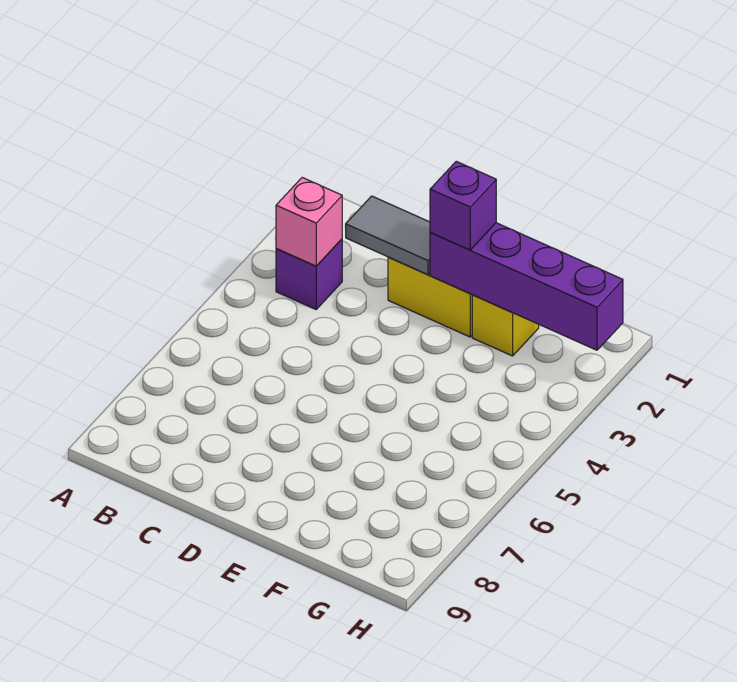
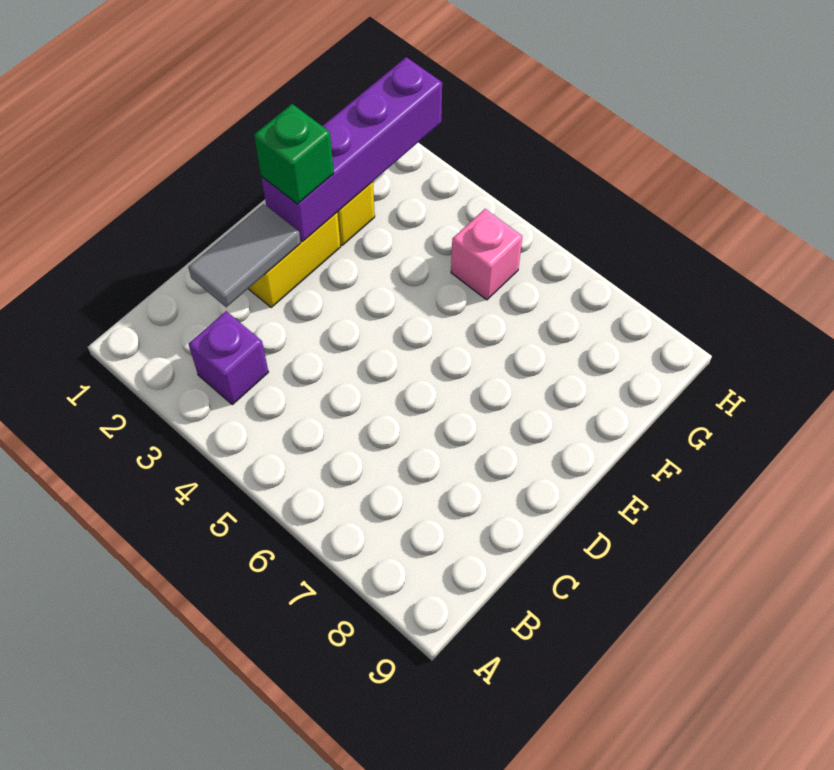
pink 1x1 brick [276,178,342,266] -> pink 1x1 brick moved to [451,209,522,300]
purple 1x1 brick [430,161,496,250] -> green 1x1 brick [254,104,334,204]

